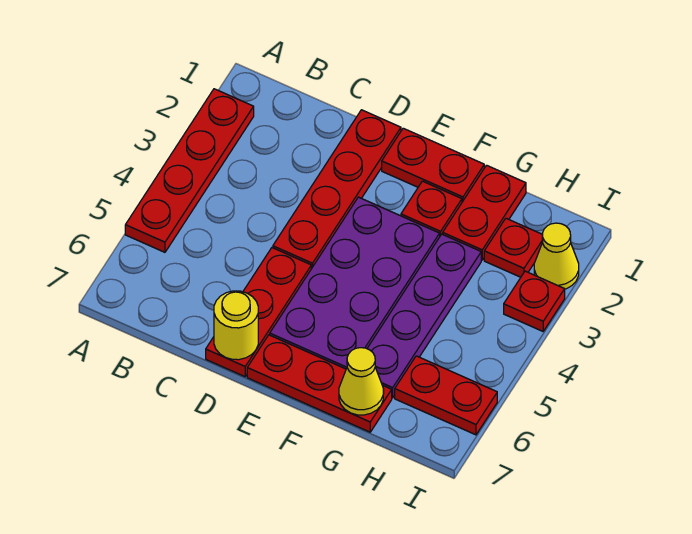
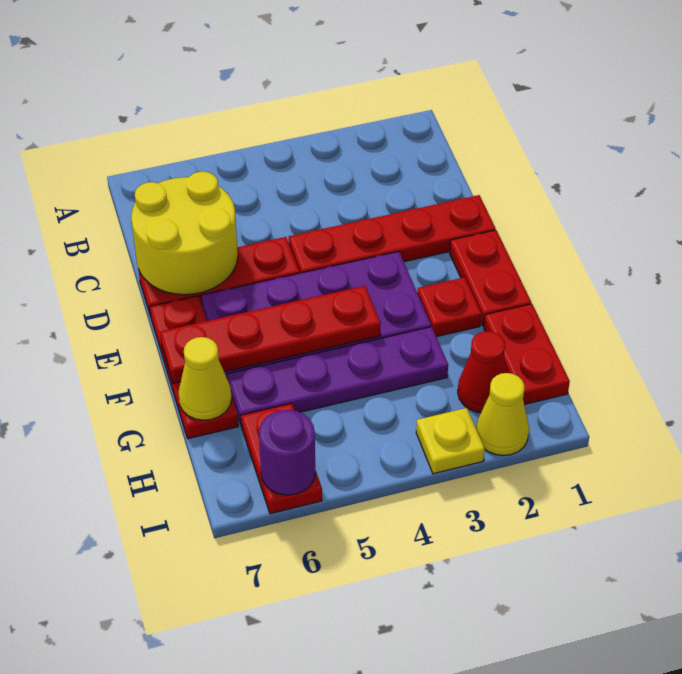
red 1x4 plate [125,89,254,252] -> red 1x4 plate moved to [160,286,381,383]
yellow 1x1 round brick [214,291,258,360] -> yellow 2x2 round brick [131,171,238,295]
red 1x2 plate [443,165,526,260] -> red 1x2 plate turned to [484,304,570,405]
red 1x1 plate [484,218,543,277] -> red 1x1 cone [458,331,507,413]
red 1x1 plate [504,271,565,331] -> yellow 1x1 plate [416,408,485,474]
none -> purple 1x1 round brick [259,410,315,495]

